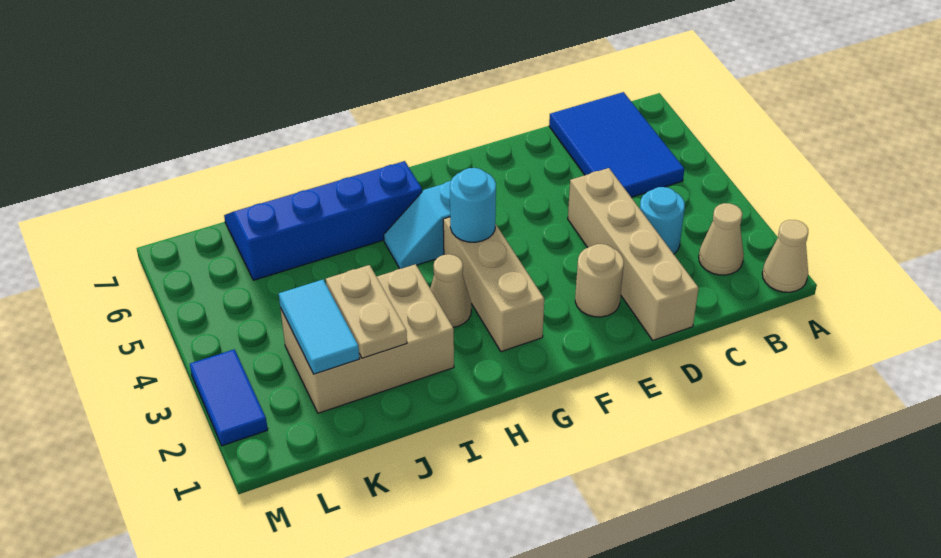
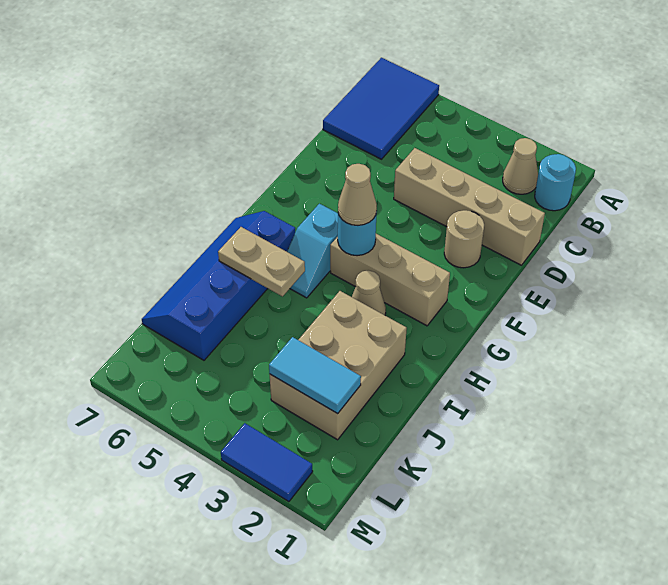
tan 1x1 cone [762,220,808,292] -> tan 1x1 cone moved to [338,164,377,226]
blue 2x3 tile [549,92,684,197] -> blue 2x3 tile turned to [323,58,439,159]
cyan 1x1 round brick [640,187,685,254] -> cyan 1x1 round brick moved to [535,154,576,211]
tan 1x2 plate [326,265,407,358] -> tan 1x2 plate moved to [218,227,305,296]

